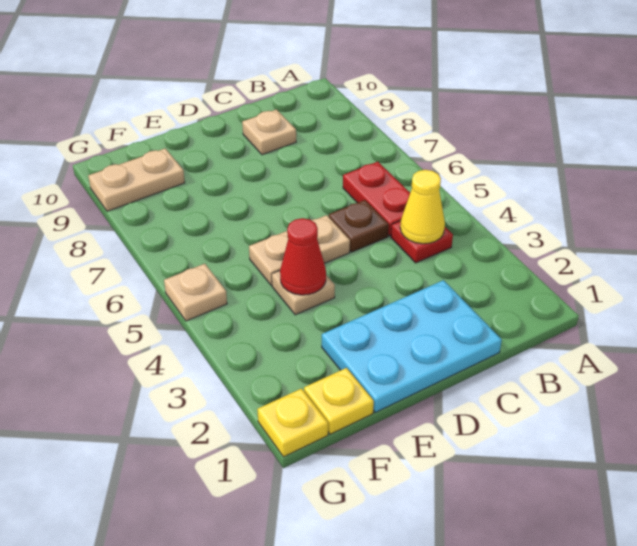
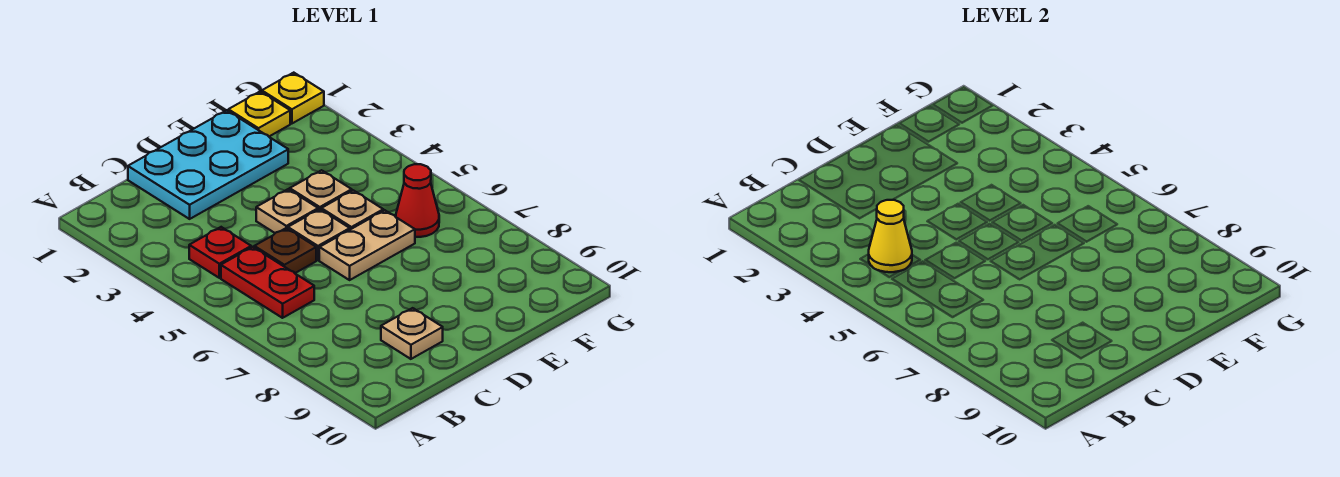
red 1x1 cone [280,218,326,295] -> red 1x1 cone moved to [396,164,439,237]
tan 1x2 plate [88,148,185,211] -> tan 1x2 plate moved to [319,210,415,280]
tan 1x1 plate [164,264,227,321] -> tan 1x1 plate moved to [256,189,318,233]

